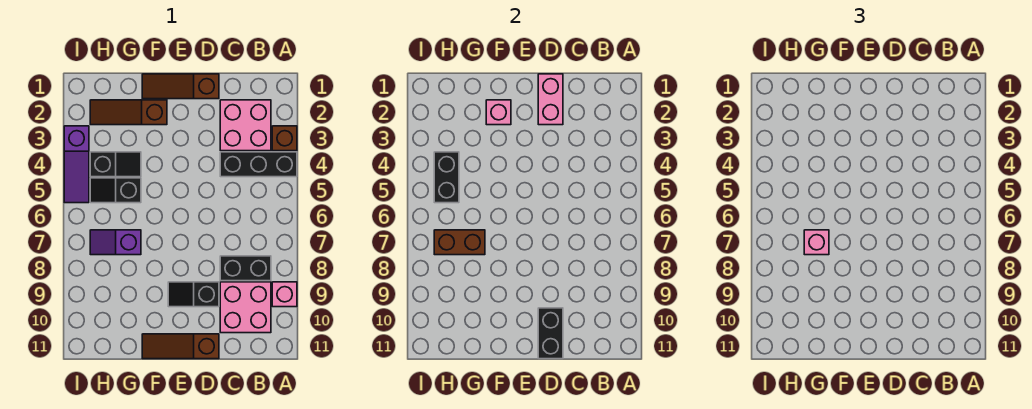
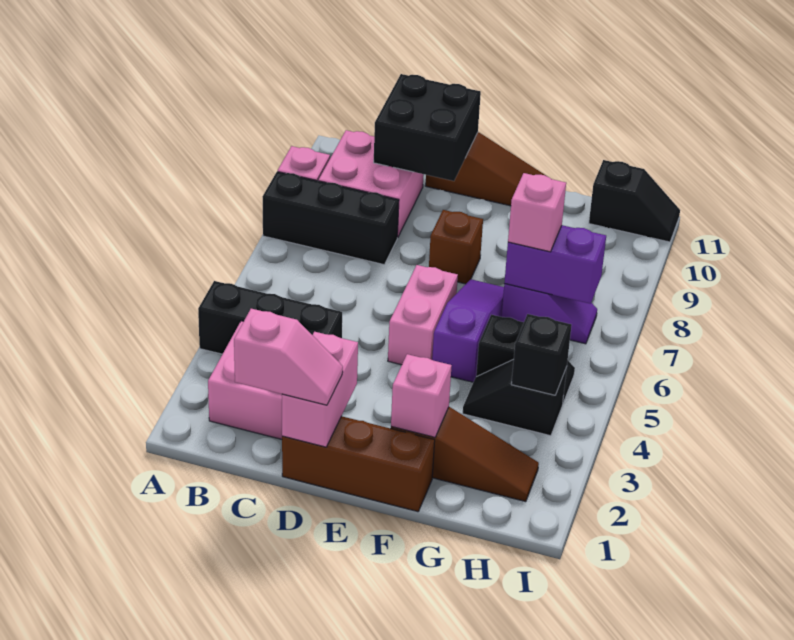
brown 1x1 brick [272,126,297,151] -> brown 1x1 brick moved to [429,210,483,284]
black 1x2 brick [220,256,271,281] -> black 1x3 brick [263,172,399,265]
none -> pink 1x2 slope [234,309,343,405]
brown 1x3 slope [142,74,219,99] -> brown 1x3 brick [282,416,435,512]
black 1x2 slope [168,282,219,307] -> black 1x2 slope moved to [589,160,680,242]
black 1x2 brick [538,308,563,359] -> black 2x2 brick [374,74,481,181]
none -> pink 1x2 brick [388,265,458,365]
brown 1x2 brick [434,230,485,255] -> purple 1x2 brick [504,225,606,304]
black 1x2 brick [434,152,459,203] -> black 1x1 brick [511,314,571,395]
purple 1x3 slope [64,126,89,203] -> purple 1x3 slope moved to [432,279,504,382]

